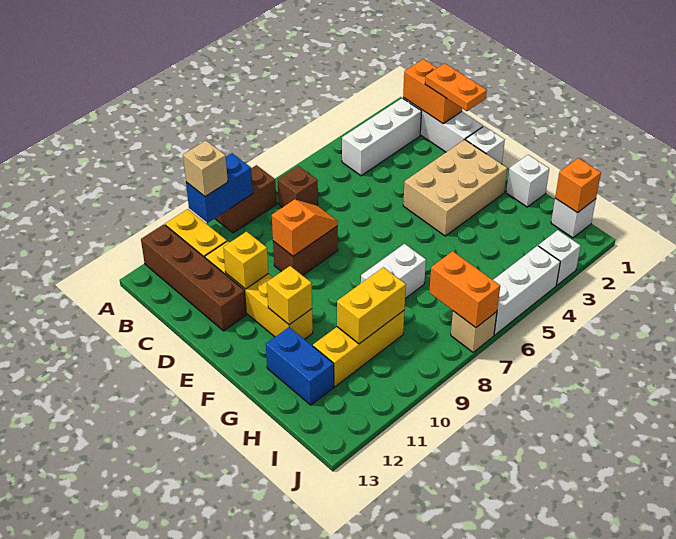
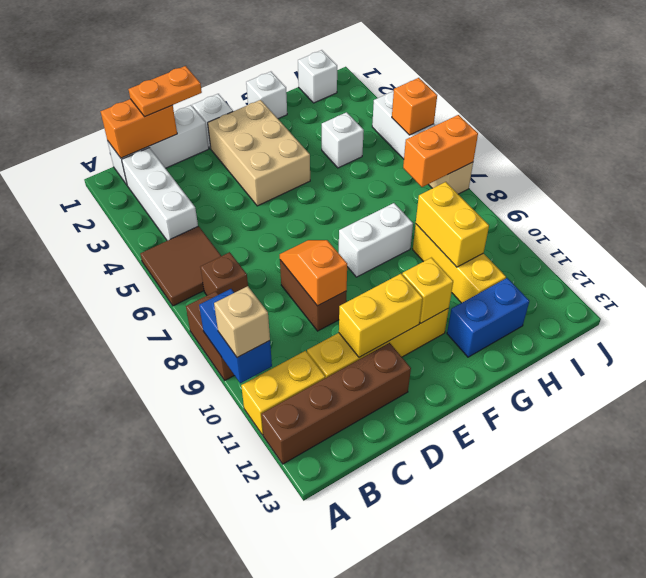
none -> brown 2x2 tile [140,226,221,306]
yellow 1x1 brick [223,232,268,289] -> yellow 1x2 brick [339,274,423,357]
white 1x2 brick [361,244,426,298] -> white 1x2 brick turned to [339,203,413,277]
orange 1x1 brick [555,158,601,213] -> orange 1x1 brick moved to [392,78,437,135]
white 1x1 brick [538,230,581,285] -> white 1x1 brick moved to [322,112,364,168]

